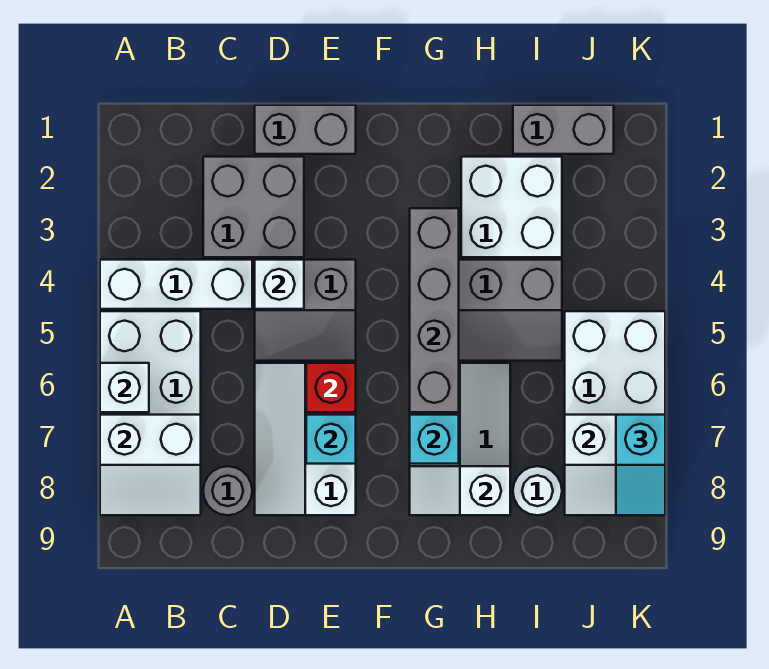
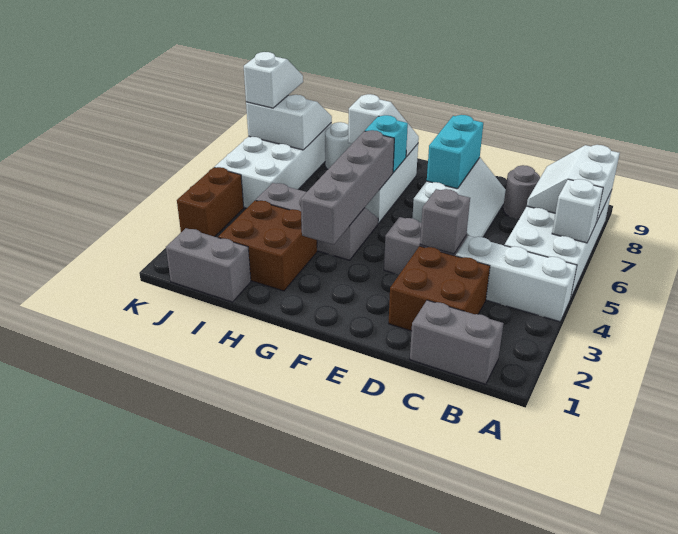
white 2x2 slope [100,415,201,515] -> white 2x2 slope turned to [527,145,620,222]
grey 2x2 brick [203,157,304,257] -> brown 2x2 brick [389,246,490,331]
grey 1x2 brick [255,105,356,154] -> grey 1x2 brick moved to [410,300,503,384]
white 1x1 brick [255,260,304,309] -> grey 1x1 brick [420,189,470,254]
red 1x1 brick [306,363,356,412] -> none
cyan 1x1 brick [306,415,356,464] -> cyan 1x2 brick [427,115,483,189]
white 2x2 brick [461,157,562,257] -> brown 2x2 brick [218,200,317,291]
none -> brown 1x2 brick [177,167,244,237]
cyan 1x2 slope [616,415,665,515] -> white 1x2 slope [244,52,303,108]

